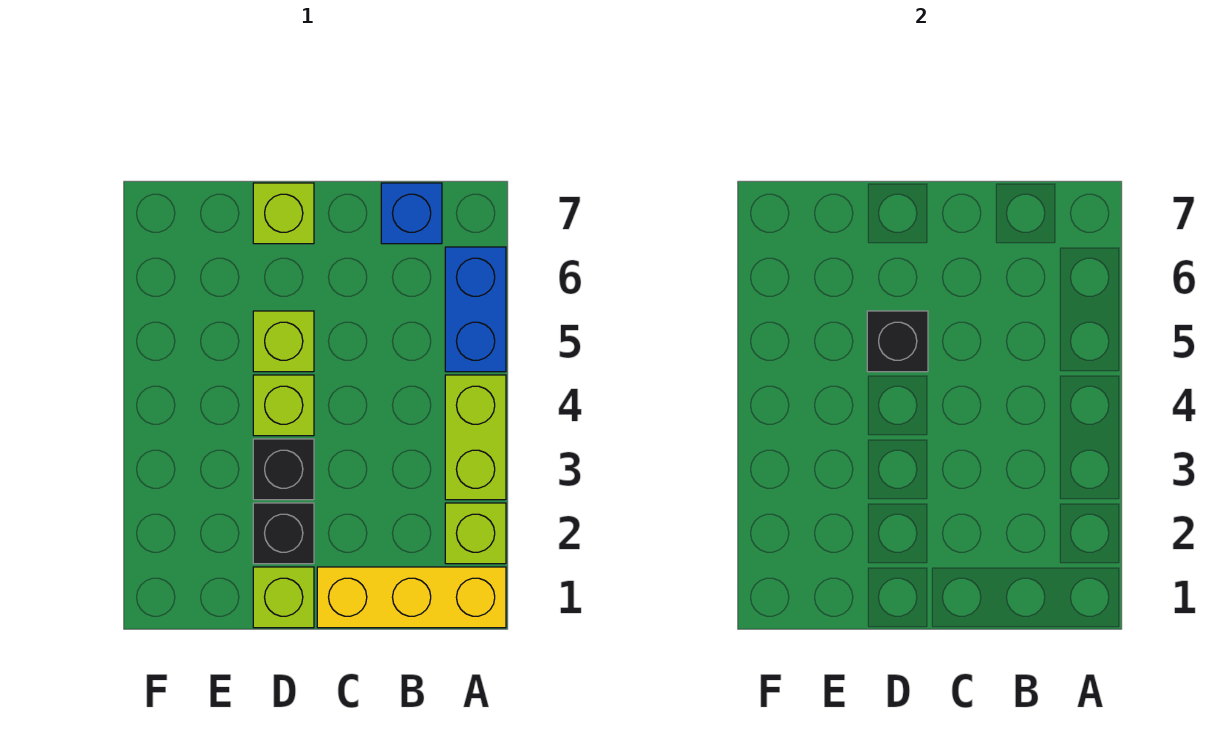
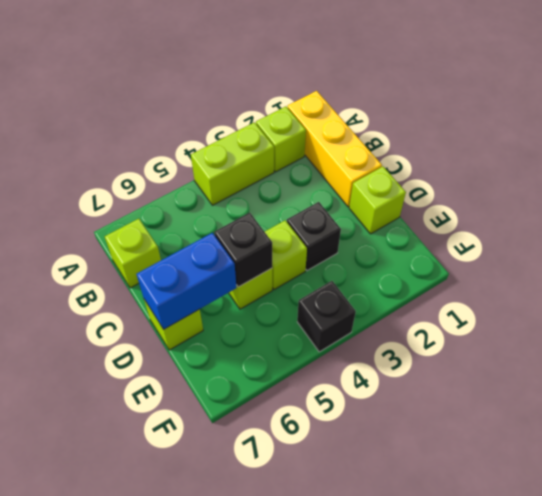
blue 1x2 brick [445,247,506,372] -> blue 1x2 brick moved to [137,233,236,329]
blue 1x1 brick [381,183,442,244] -> lime 1x1 brick [105,219,161,288]
black 1x1 brick [253,503,314,564] -> black 1x1 brick moved to [297,281,356,352]

